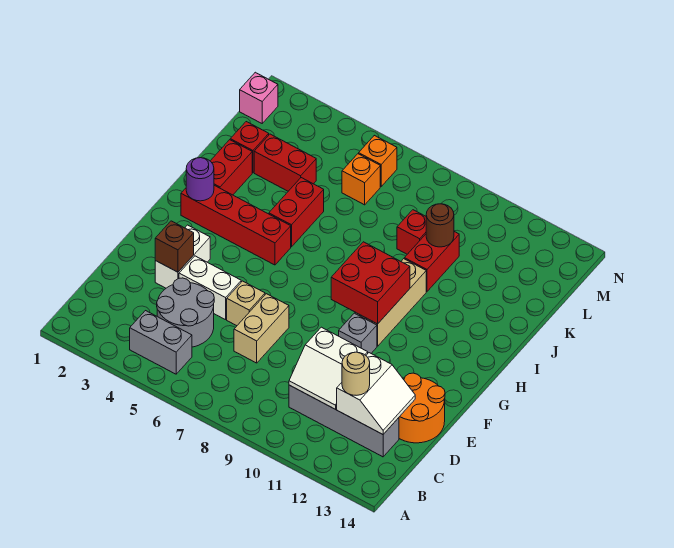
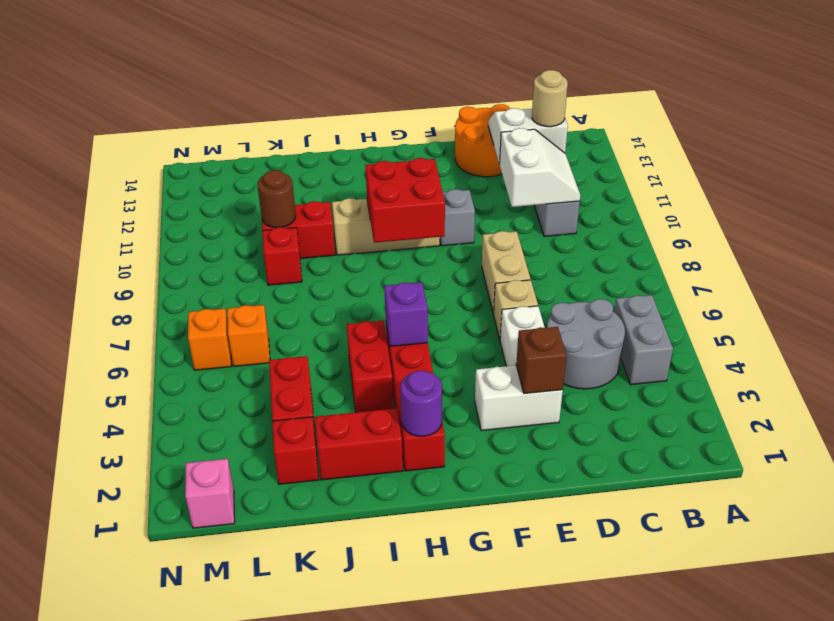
tan 1x2 brick [234,294,289,363] -> tan 1x2 brick turned to [482,231,531,314]
none -> purple 1x1 brick [384,282,428,346]
red 1x2 brick [269,178,324,247] -> red 1x2 brick turned to [347,321,393,412]

